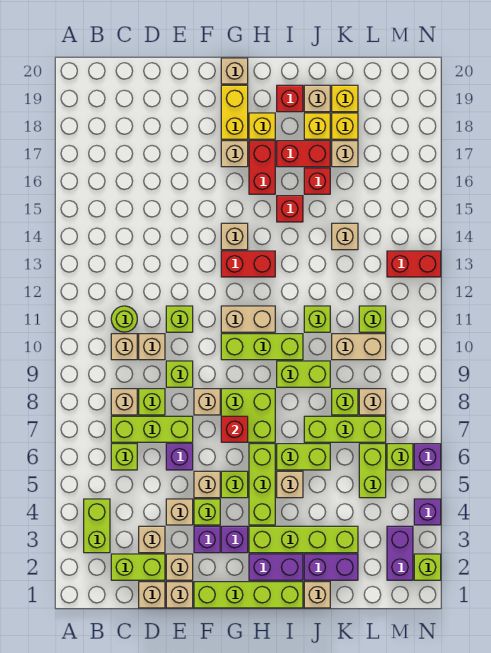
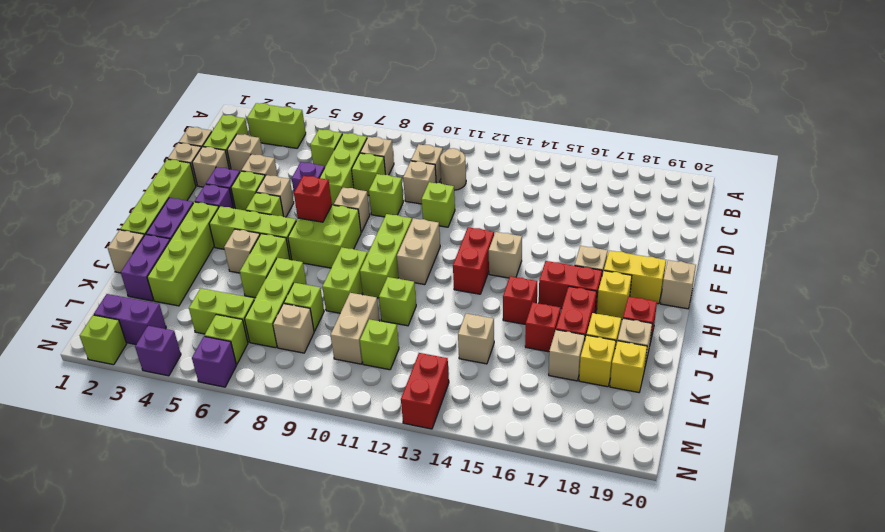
lime 1x1 round brick [111,306,137,332] -> tan 1x1 round brick [440,148,466,190]

